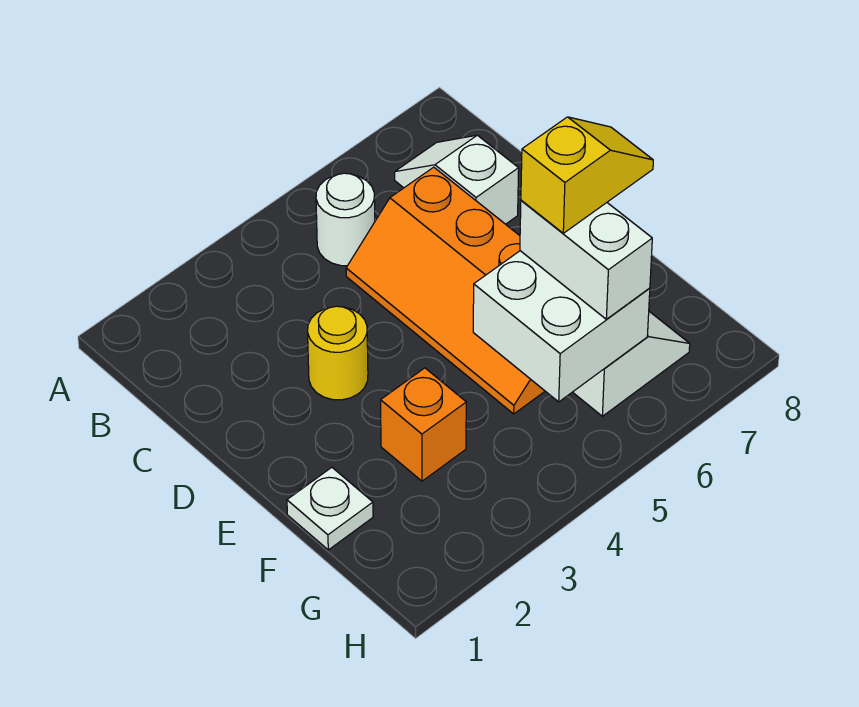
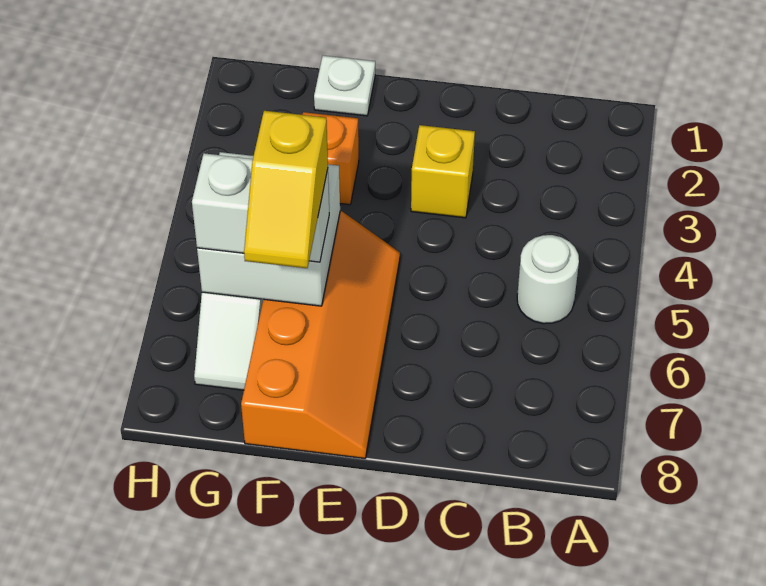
white 1x2 slope [395,135,519,224] -> none
orange 2x4 slope [346,167,545,414] -> orange 2x4 slope turned to [241,211,400,459]
yellow 1x1 round brick [308,306,368,400] -> yellow 1x1 brick [411,125,475,218]

